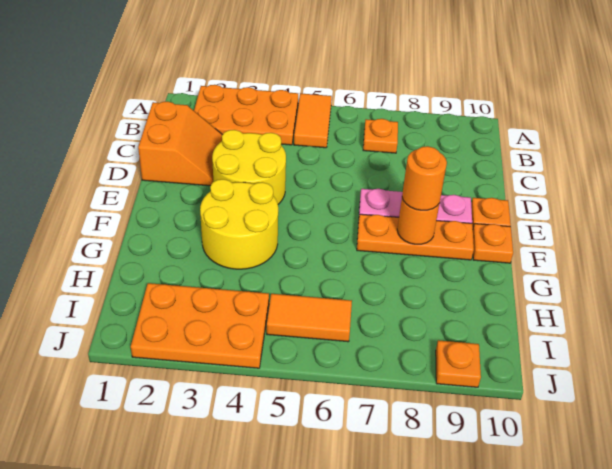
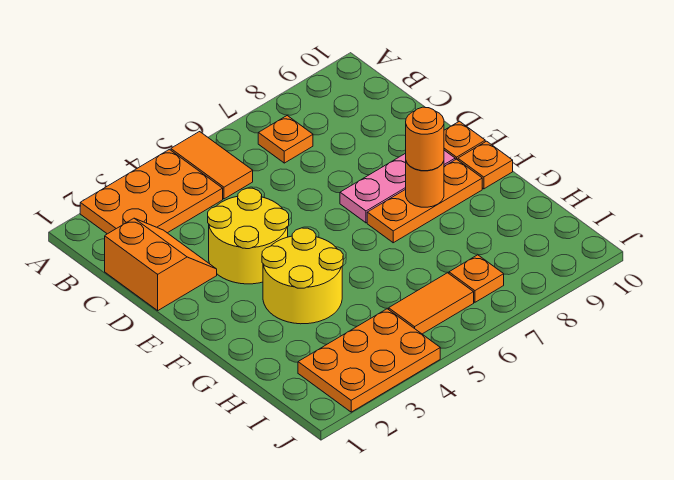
orange 1x1 plate [436,340,481,387] -> orange 1x1 plate moved to [449,255,504,302]

